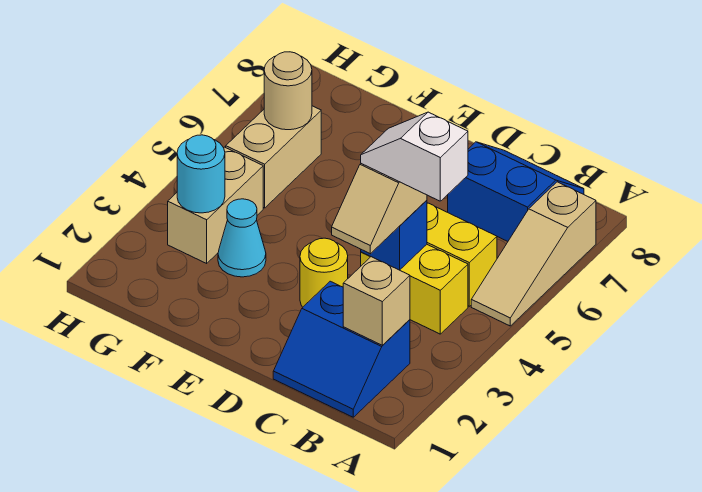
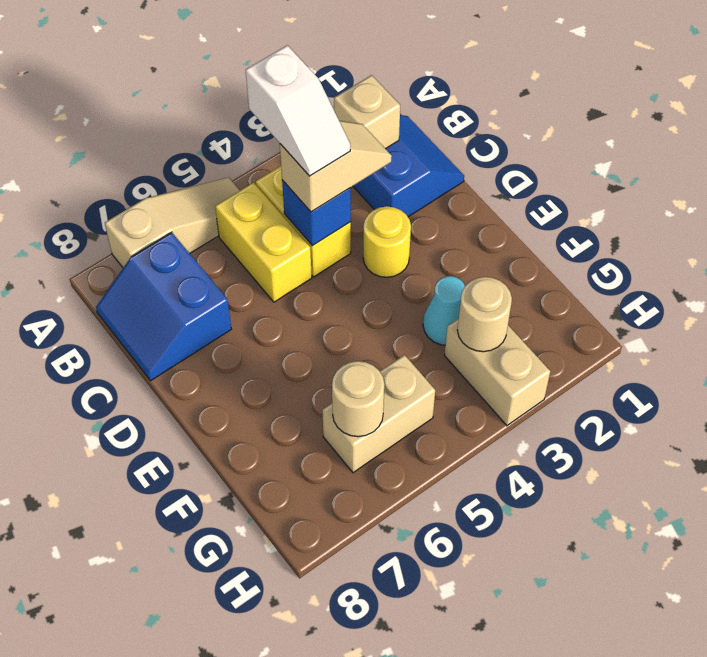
tan 1x2 brick [168,147,263,263] -> tan 1x2 brick turned to [444,319,550,425]
cyan 1x1 round brick [177,135,225,213] -> tan 1x1 round brick [457,277,512,352]

